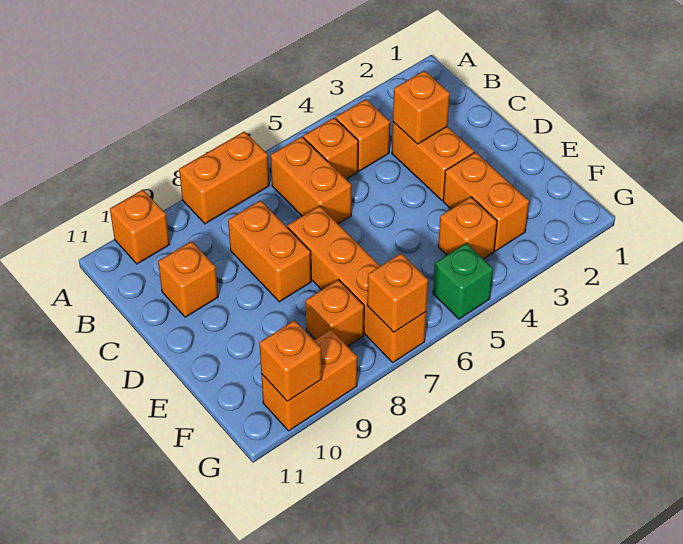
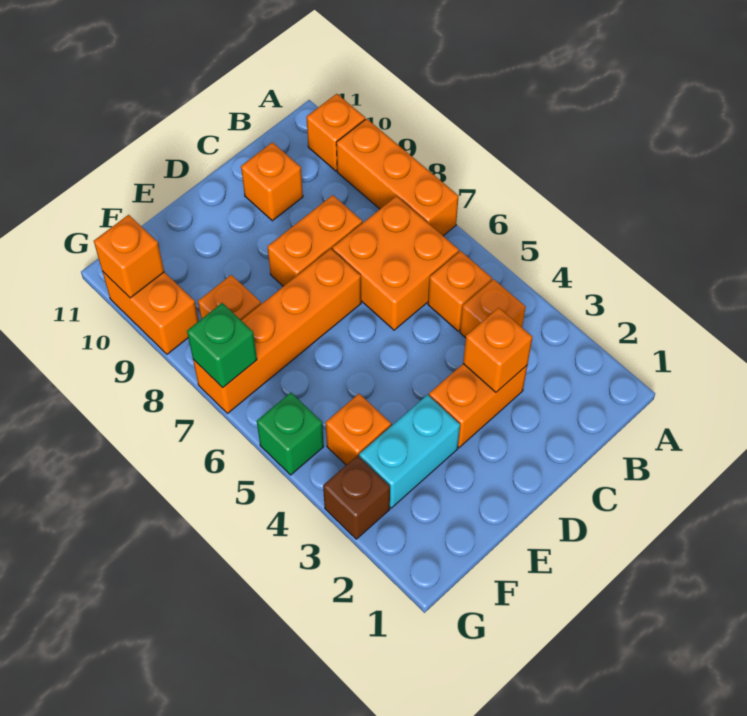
orange 1x2 brick [179,131,269,224] -> orange 1x3 brick [336,119,459,236]
orange 1x2 brick [271,137,351,224] -> orange 2x2 brick [332,196,459,330]
orange 1x2 brick [443,152,529,251] -> cyan 1x2 brick [359,395,460,508]
none -> brown 1x1 brick [323,455,390,539]
orange 1x1 brick [367,253,428,332] -> green 1x1 brick [187,303,257,388]

